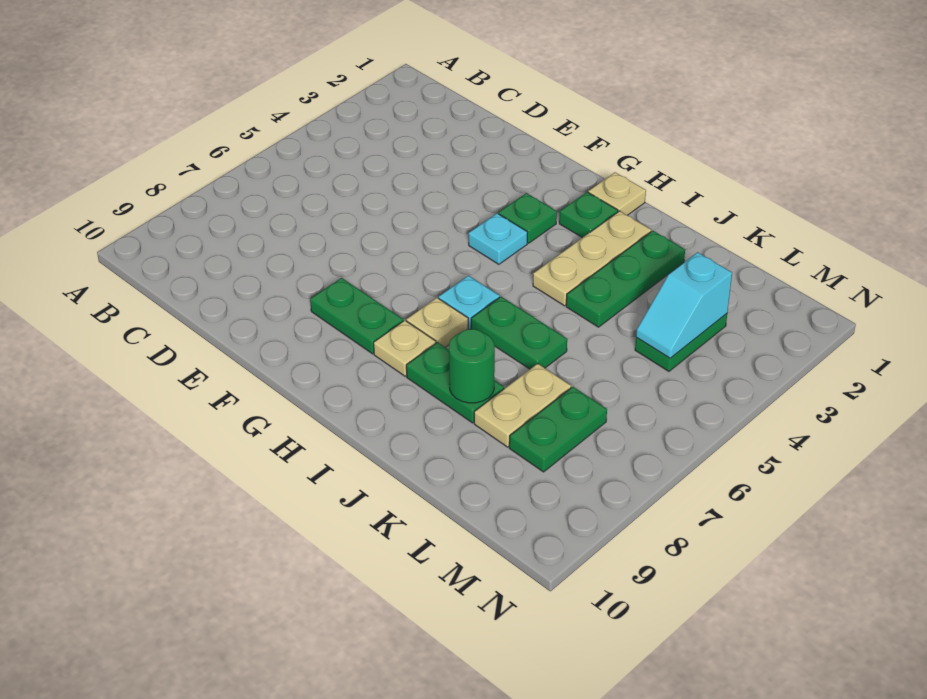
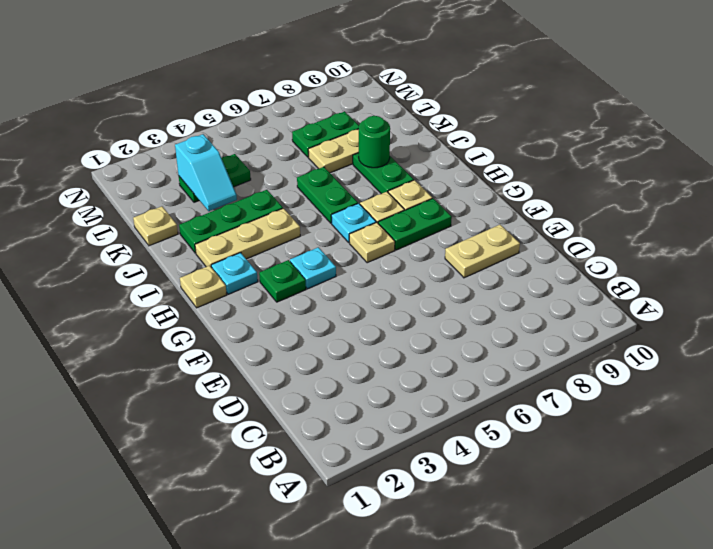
none -> tan 1x2 plate [445,225,520,278]
green 1x2 plate [310,278,403,354] -> green 1x2 plate turned to [378,199,452,250]
none -> tan 1x1 plate [349,223,395,263]
green 1x1 plate [559,192,618,238] -> cyan 1x1 plate [211,253,258,294]
none -> tan 1x1 plate [133,206,178,246]
cyan 1x2 slope [636,252,732,358] -> cyan 1x2 slope turned to [175,134,237,211]

